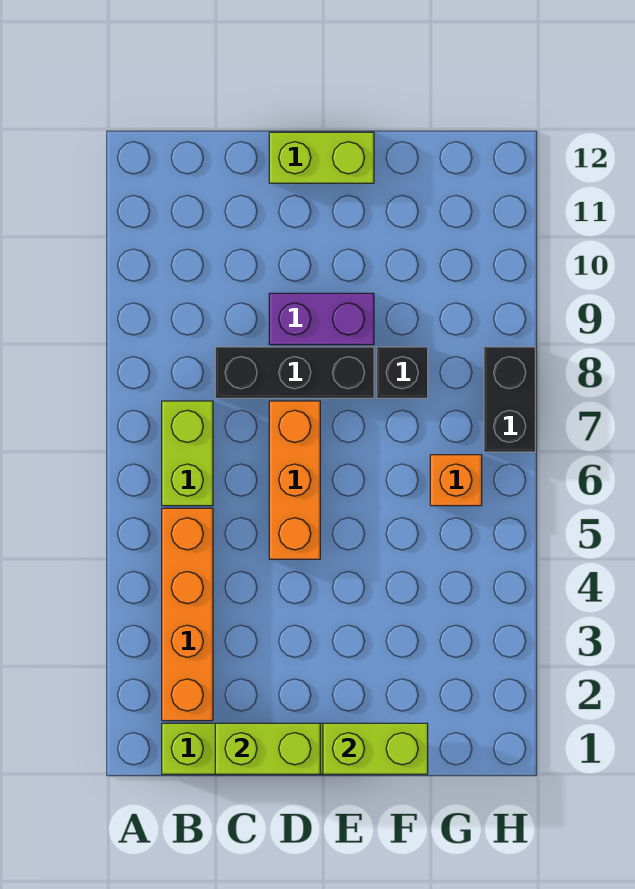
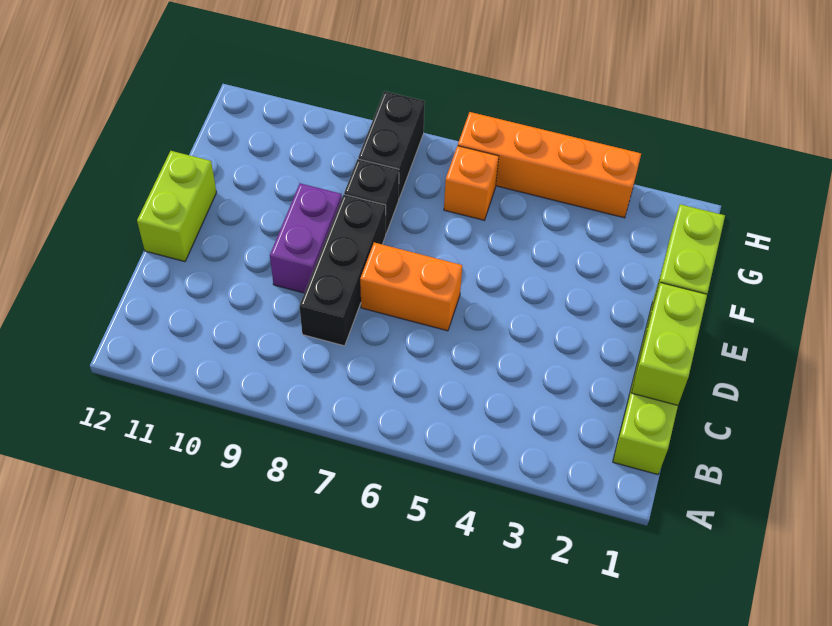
orange 1x4 brick [162,508,213,721] -> orange 1x4 brick moved to [458,112,641,218]
lime 1x2 brick [162,401,213,506] -> none
orange 1x3 brick [269,401,320,559] -> orange 1x2 brick [360,243,462,331]
black 1x2 brick [484,347,535,452] -> black 1x2 brick turned to [358,91,425,198]

